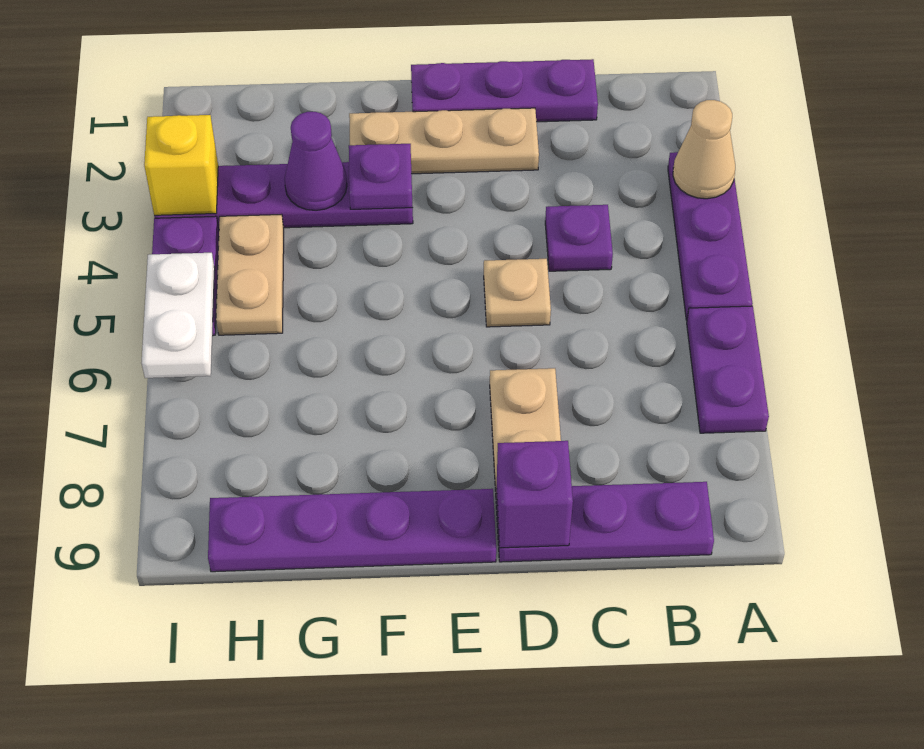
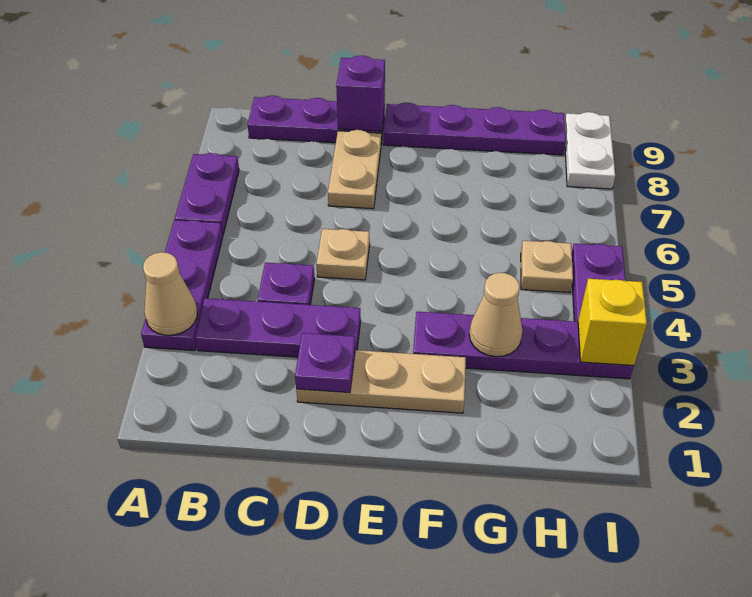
purple 1x3 plate [411,59,598,122] -> purple 1x3 plate moved to [195,298,361,357]
purple 1x1 plate [349,144,413,209] -> purple 1x1 plate moved to [295,333,355,393]
purple 1x1 cone [285,112,347,210] -> tan 1x1 cone [469,273,523,357]
tan 1x2 plate [216,215,284,335] -> tan 1x1 plate [521,241,573,293]
white 1x2 plate [141,253,215,378] -> white 1x2 plate moved to [565,112,615,189]

